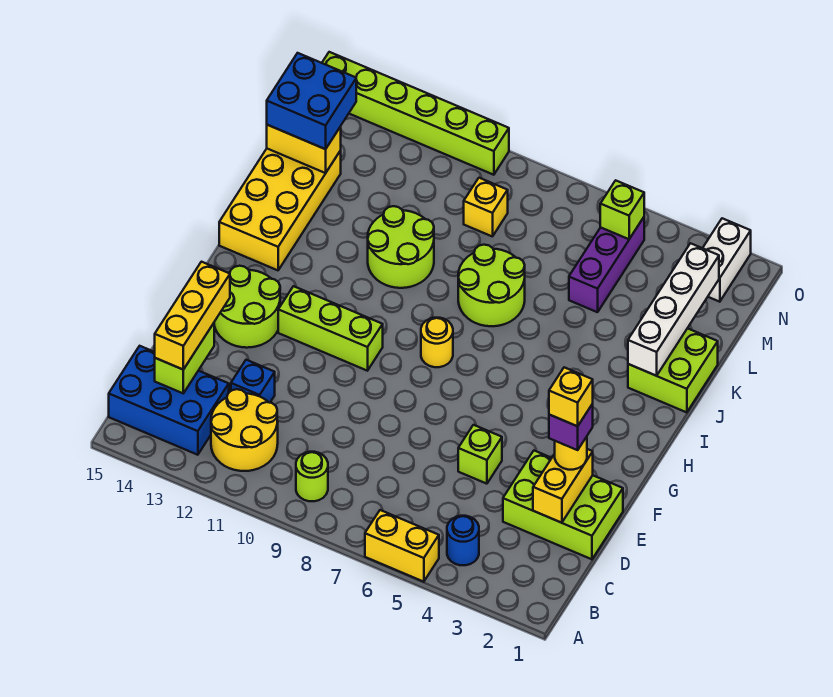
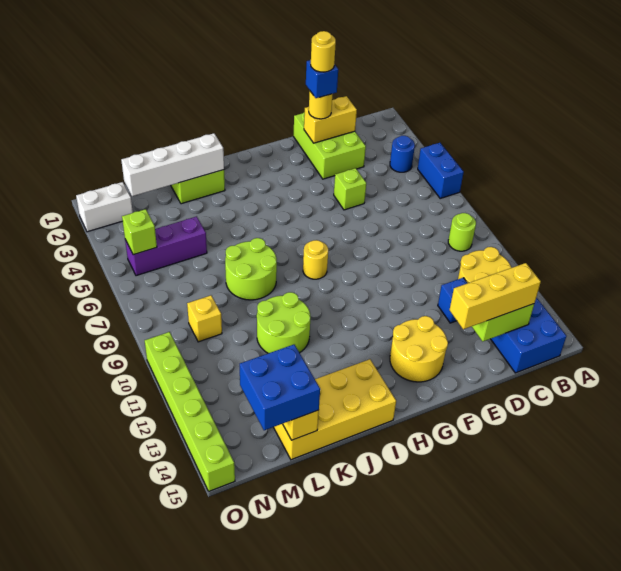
yellow 1x2 brick [365,510,439,582] -> blue 1x2 brick [418,143,464,198]
purple 1x1 brick [549,404,593,450] -> blue 1x1 brick [306,60,338,98]
yellow 1x1 brick [549,367,593,426] -> yellow 1x1 round brick [311,31,336,72]
lime 2x2 round brick [214,266,280,348] -> yellow 2x2 round brick [390,316,448,382]
lime 1x3 brick [278,286,383,371] -> none

